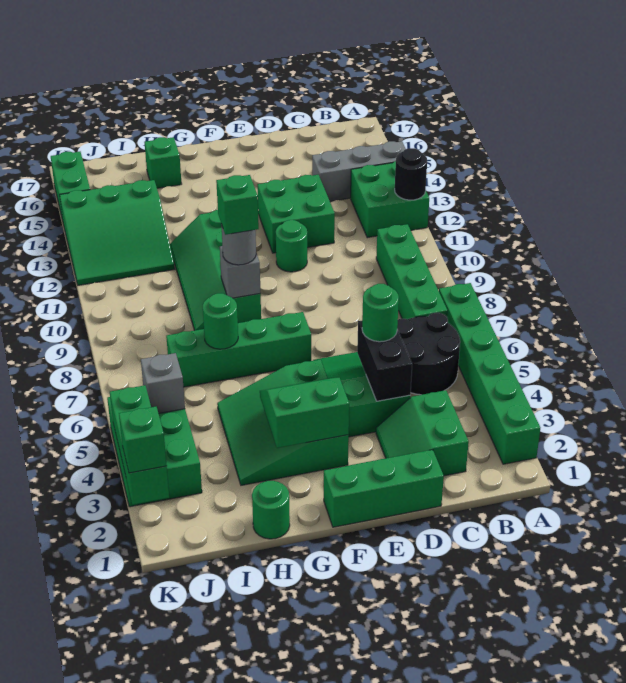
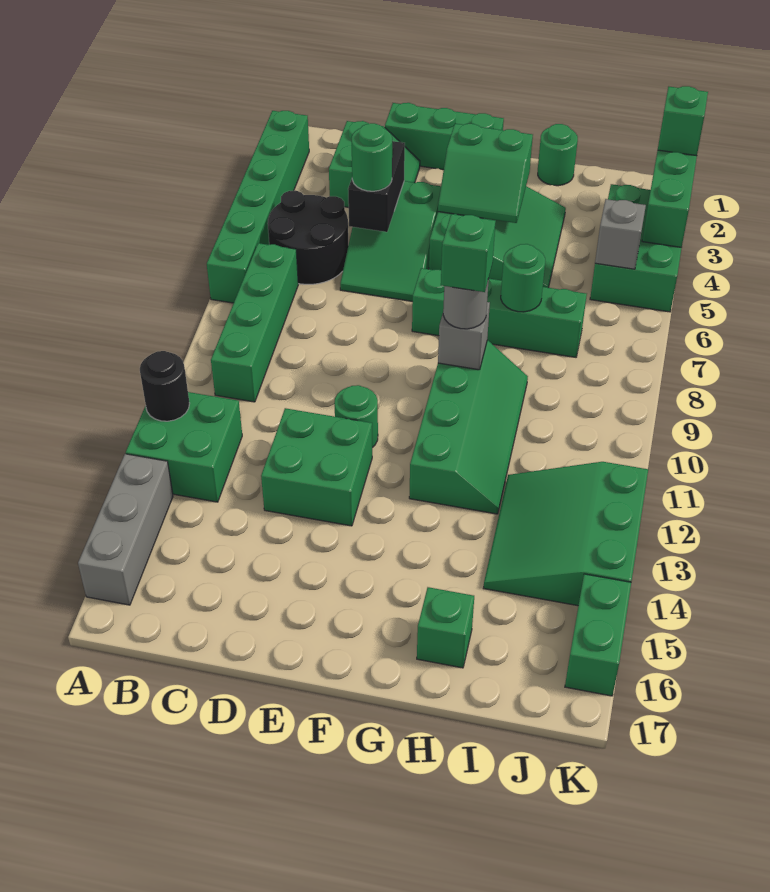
grey 1x3 brick [312,141,406,201] -> grey 1x3 brick turned to [78,454,173,605]
green 3x3 slope [60,180,175,285] -> green 3x3 slope turned to [484,462,648,606]

